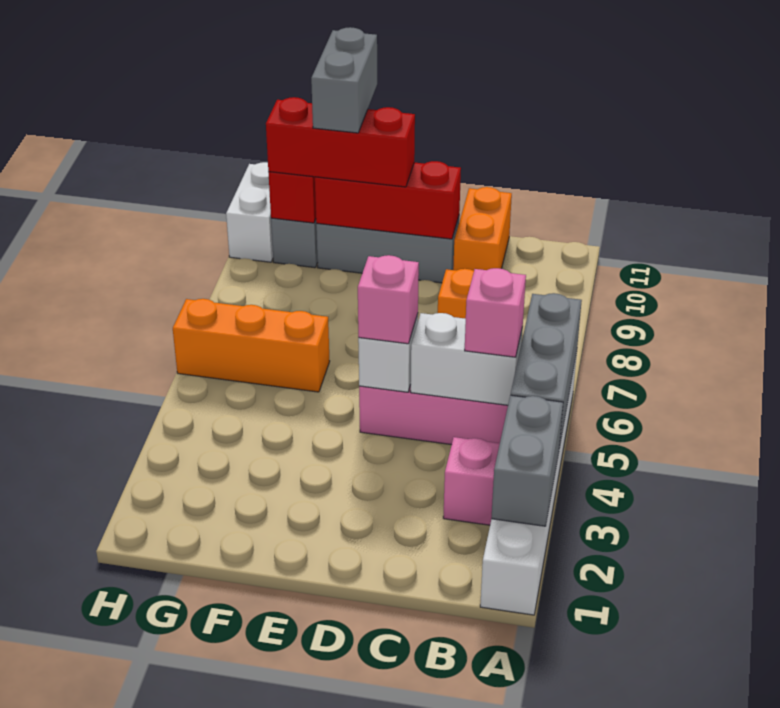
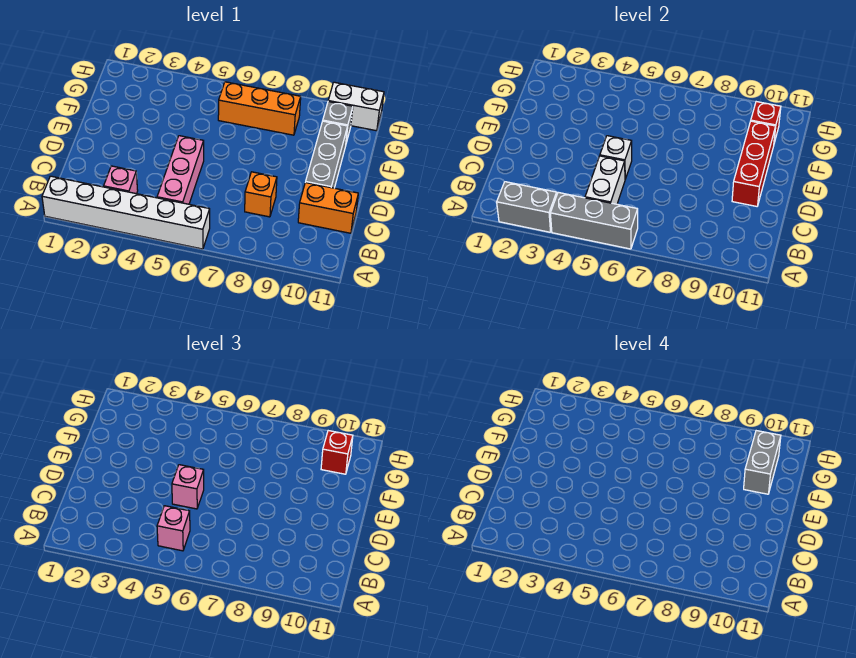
red 1x3 brick [266,97,415,187] -> red 1x1 brick [321,431,353,474]
orange 1x3 brick [173,299,330,392] -> orange 1x3 brick turned to [218,82,301,135]
grey 1x2 brick [311,27,377,133] -> grey 1x2 brick turned to [744,431,781,494]

